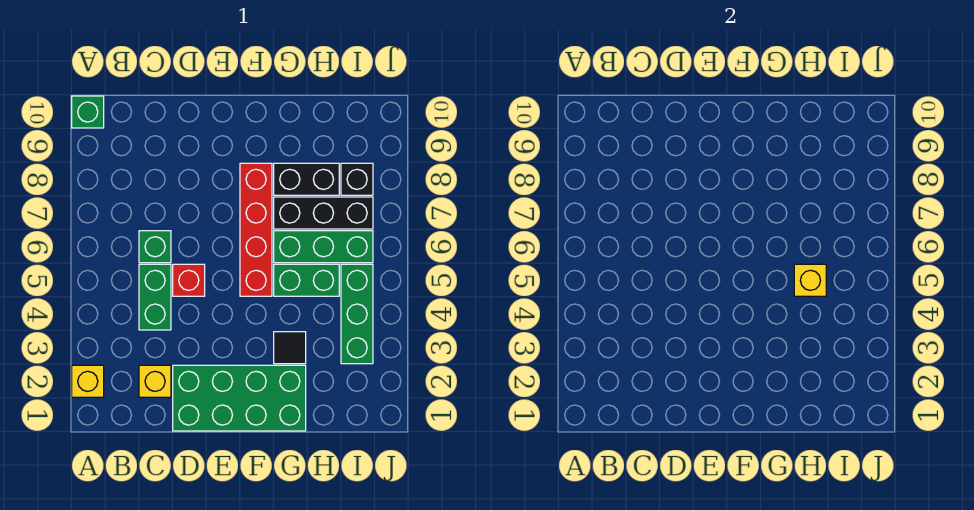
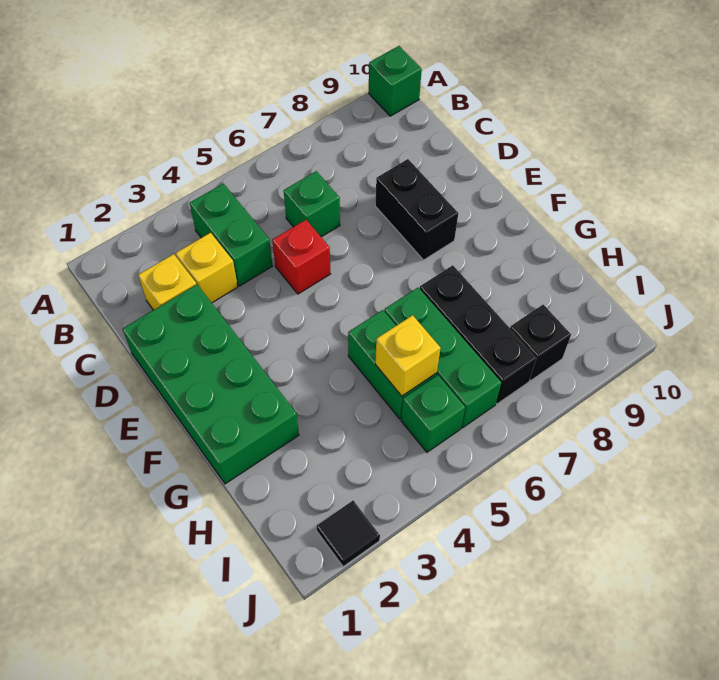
yellow 1x1 brick [72,365,104,397] -> yellow 1x1 brick moved to [176,233,238,303]
green 1x2 brick [139,264,171,330] -> green 1x2 brick turned to [190,184,272,286]
red 1x4 brick [240,163,272,296] -> none
black 1x1 tile [274,332,306,364] -> black 1x1 tile moved to [317,501,380,567]
black 1x2 brick [274,163,339,195] -> black 1x2 brick moved to [375,159,458,260]
green 1x3 brick [341,264,373,364] -> green 1x1 brick [401,375,465,452]

